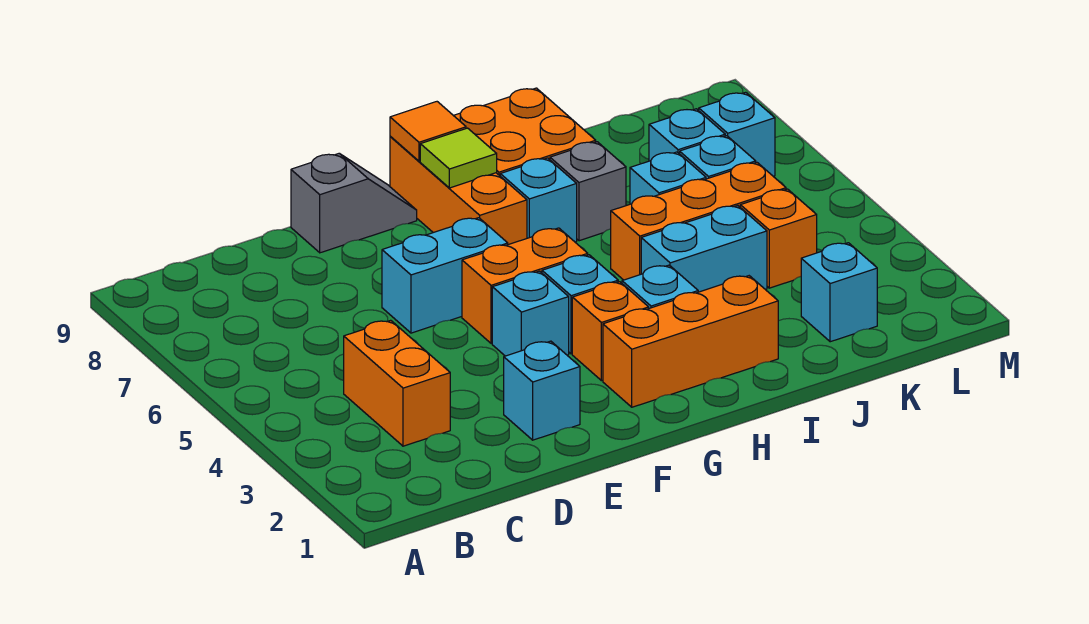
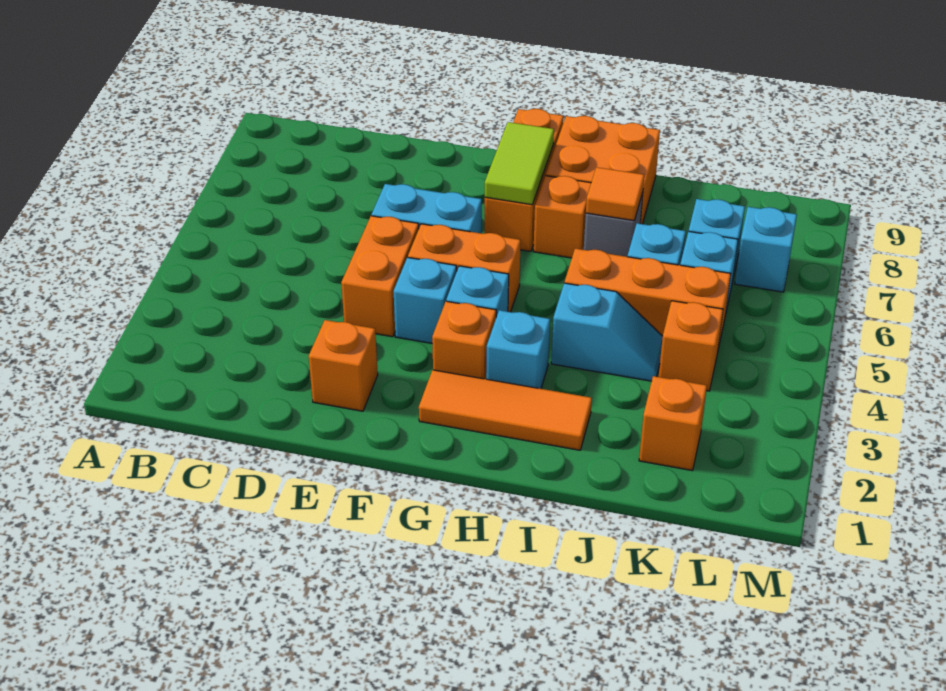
orange 1x2 brick [344,320,450,446] -> orange 1x2 brick moved to [341,216,419,337]
cyan 1x1 brick [504,341,580,440] -> orange 1x1 brick [309,320,378,411]
grey 1x2 slope [291,154,417,253] -> none
orange 1x3 brick [603,276,778,407] -> orange 1x3 tile [419,370,592,450]
lime 1x1 tile [420,128,497,188] -> lime 1x2 tile [485,122,554,205]
orange 1x1 tile [390,102,466,161] -> orange 1x1 tile moved to [586,167,644,221]
cyan 1x1 brick [500,158,577,242] -> orange 1x1 brick [534,176,591,258]
cyan 1x2 brick [641,206,767,292] -> cyan 1x2 slope [551,283,663,381]
cyan 1x1 brick [801,243,877,342] -> orange 1x1 brick [639,376,707,471]

